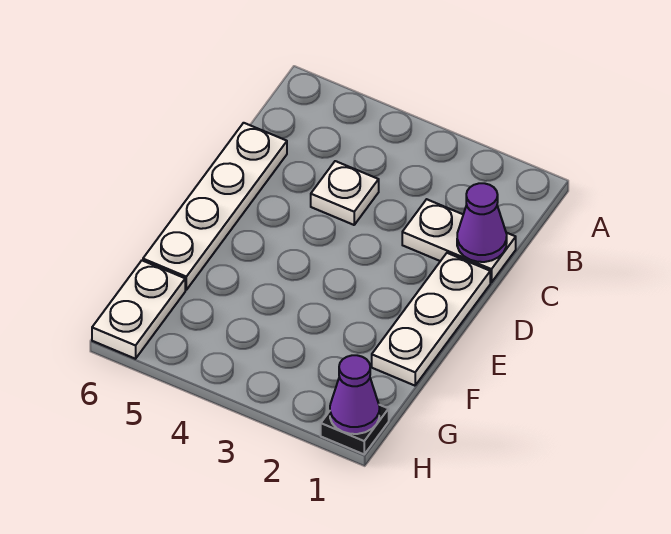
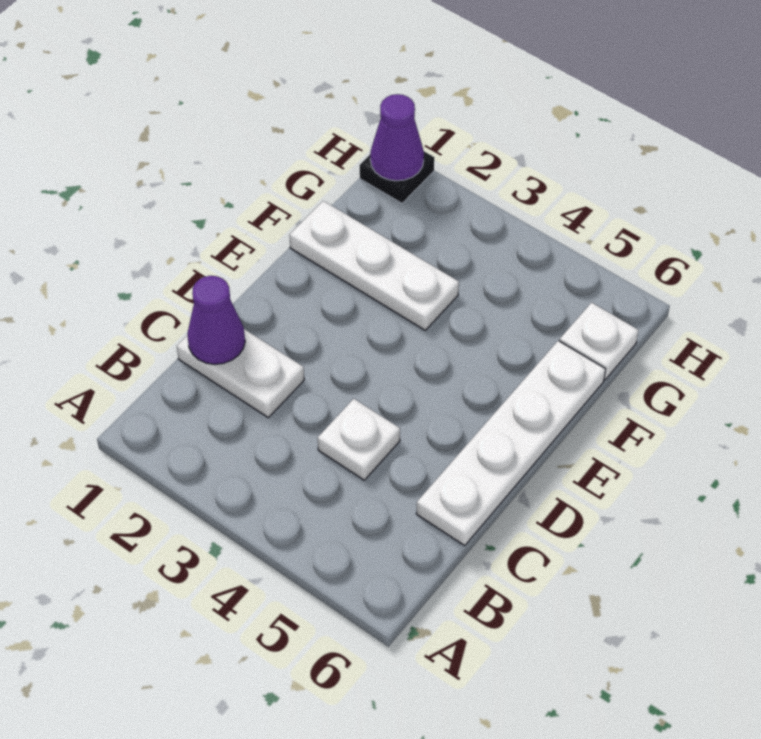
white 1x3 plate [372,253,490,386] -> white 1x3 plate turned to [289,201,459,330]
white 1x2 plate [92,261,185,359] -> white 1x1 plate [560,303,639,380]

